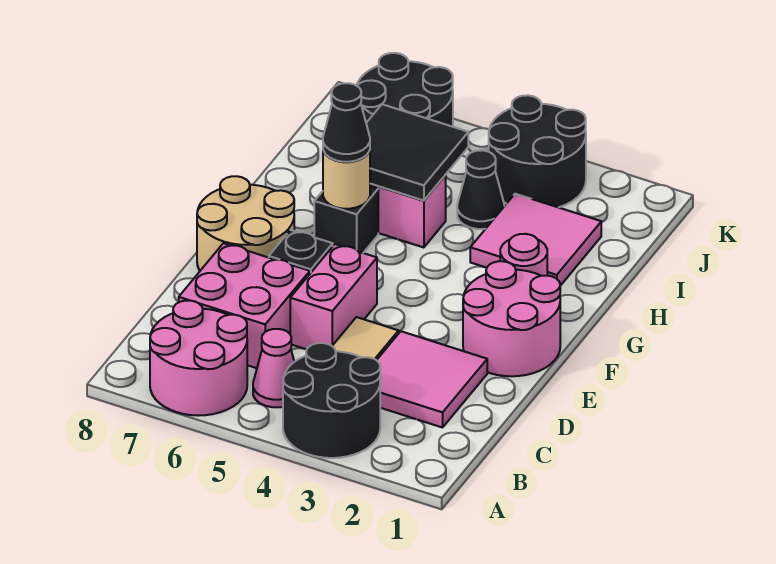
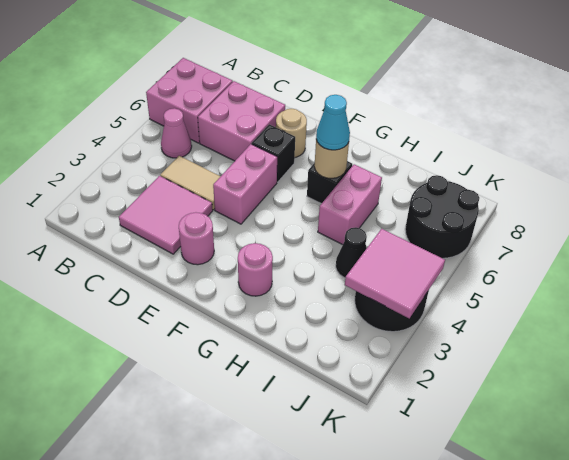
black 2x2 round brick [283,343,380,458] -> none
pink 2x2 round brick [150,301,247,416] -> pink 2x2 brick [146,58,233,143]
pink 1x2 brick [290,244,377,349] -> pink 1x2 brick turned to [213,144,277,224]
pink 2x2 round brick [463,261,560,376] -> pink 1x1 round brick [179,212,214,265]
tan 2x2 round brick [197,176,294,271] -> tan 1x1 round brick [276,108,307,157]
black 1x1 cone [323,83,370,162] -> cyan 1x1 cone [316,95,350,150]
pink 2x2 tile [470,194,601,286] -> pink 2x2 tile moved to [345,229,445,318]
black 2x2 tile [366,104,468,201] -> none

